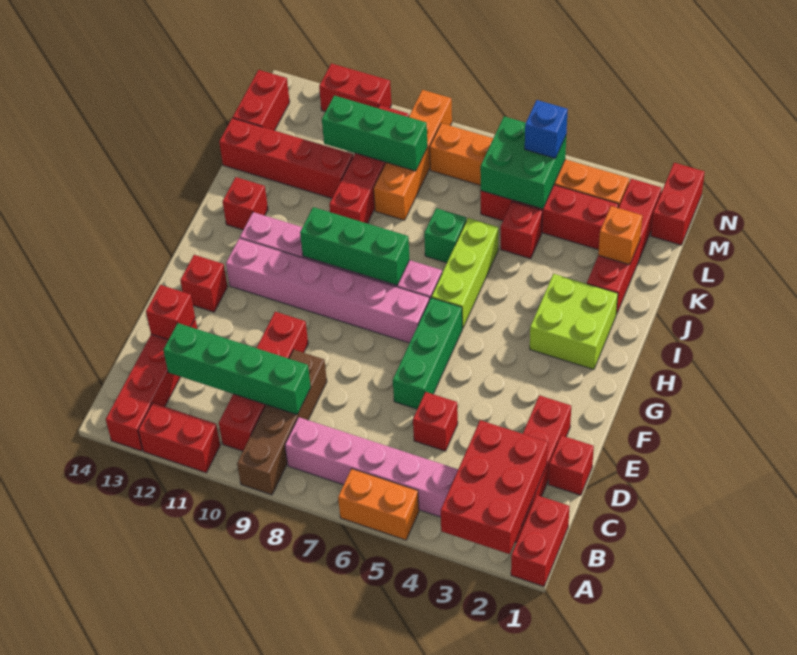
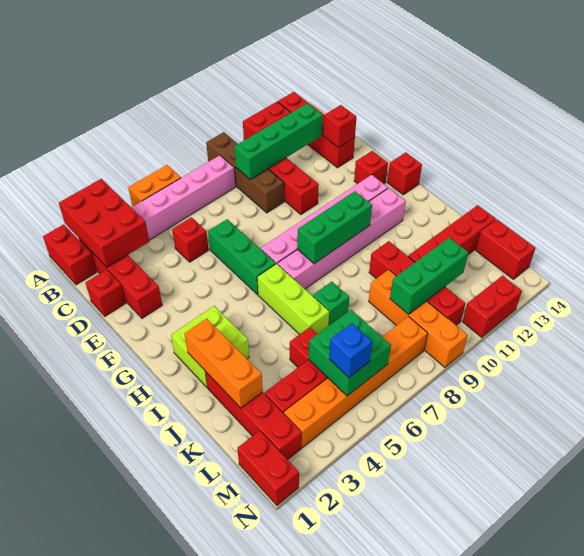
red 1x1 brick [223,177,268,230] -> red 1x1 brick moved to [387,152,422,195]
orange 1x1 brick [598,206,642,265] -> orange 1x3 brick [185,318,263,408]

